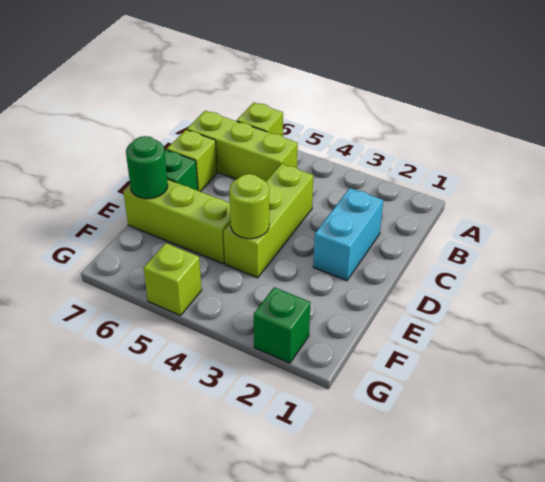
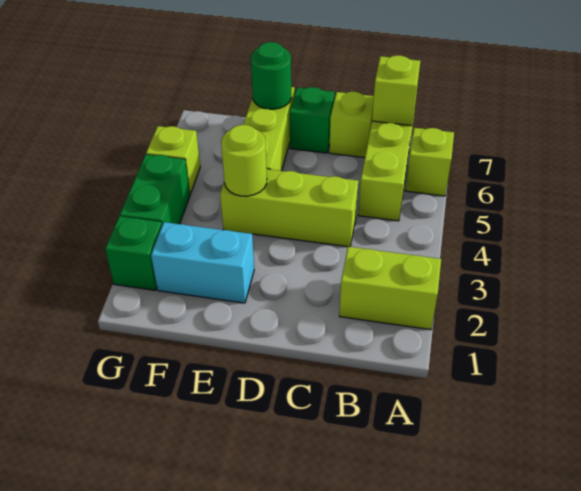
none -> lime 1x2 brick [339,247,441,330]
none -> lime 1x1 brick [372,55,420,126]
cyan 1x2 brick [313,188,383,281] -> cyan 1x2 brick moved to [151,222,254,303]
none -> green 1x2 brick [120,154,190,225]

